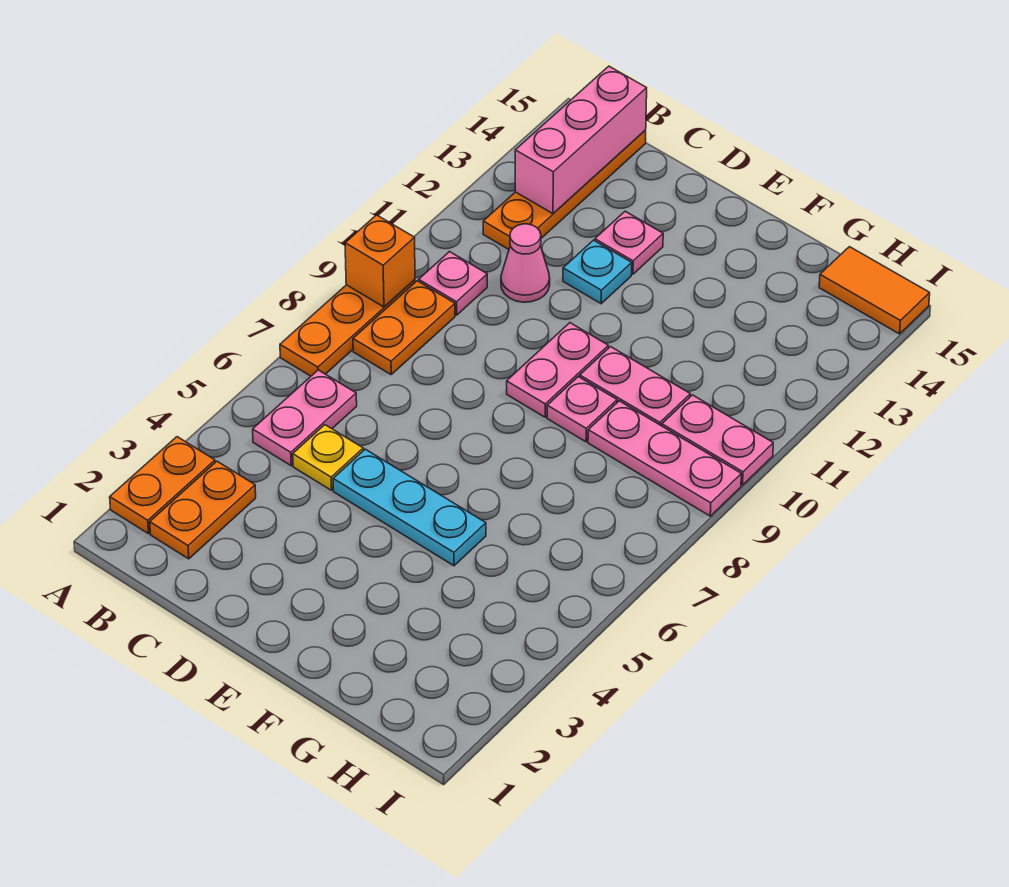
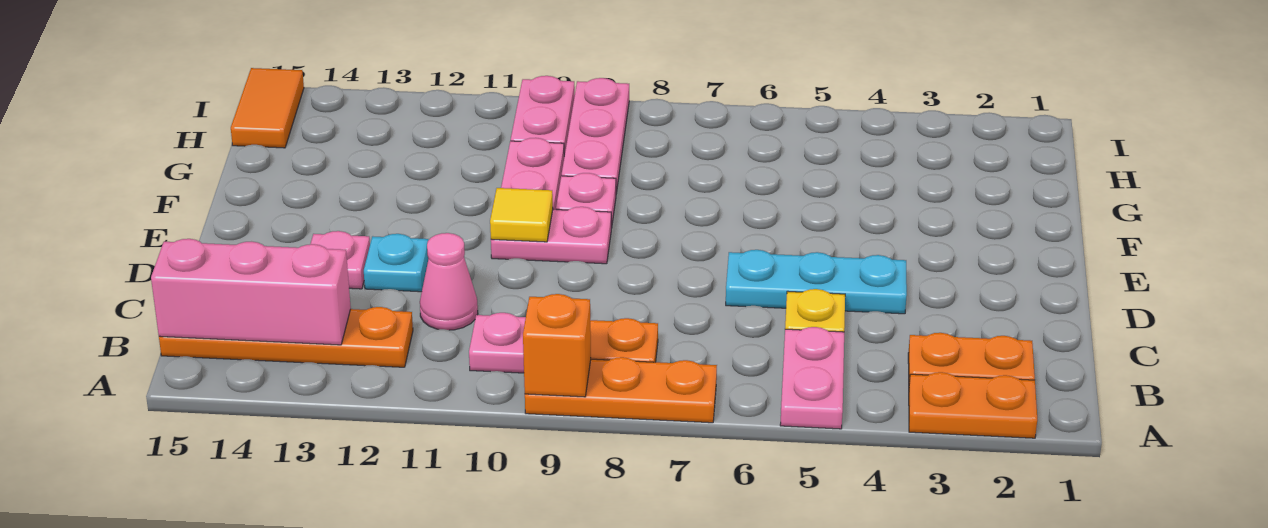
pink 1x2 plate [253,370,357,466] -> pink 1x2 plate turned to [780,327,844,429]
cyan 1x3 plate [333,449,486,566] -> cyan 1x3 plate turned to [726,250,907,314]
none -> yellow 1x1 tile [490,188,553,242]

